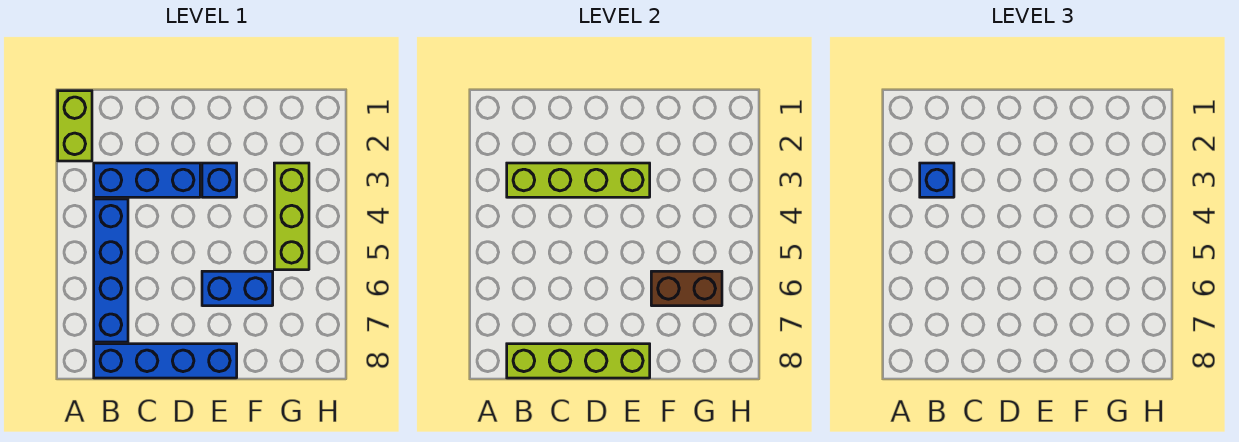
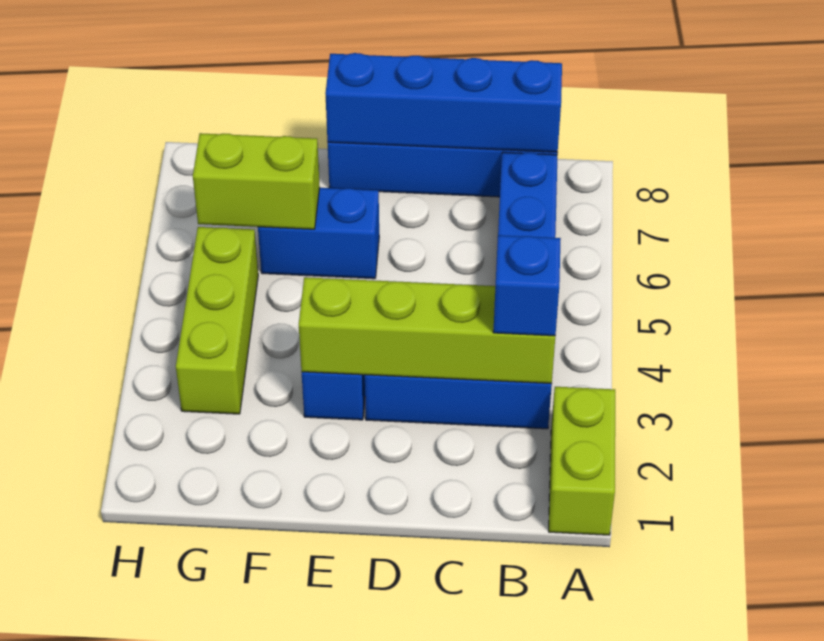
lime 1x4 brick [507,344,650,378] -> blue 1x4 brick [325,53,562,152]
brown 1x2 brick [651,271,722,306] -> lime 1x2 brick [193,133,320,229]

